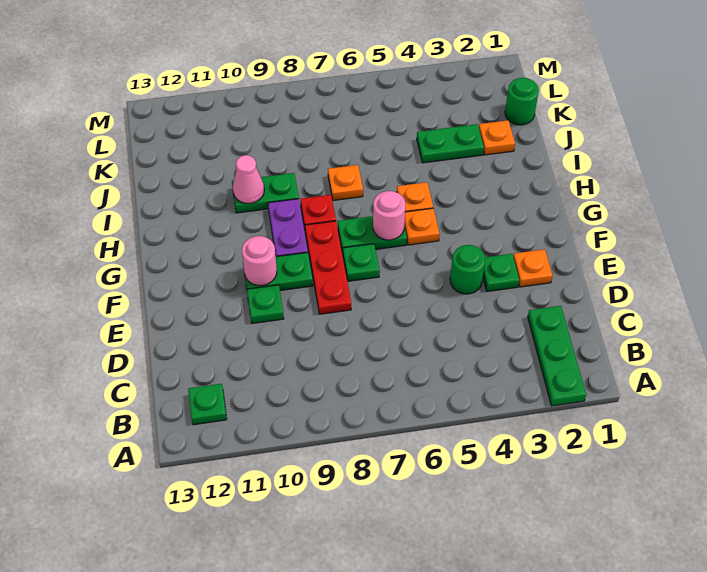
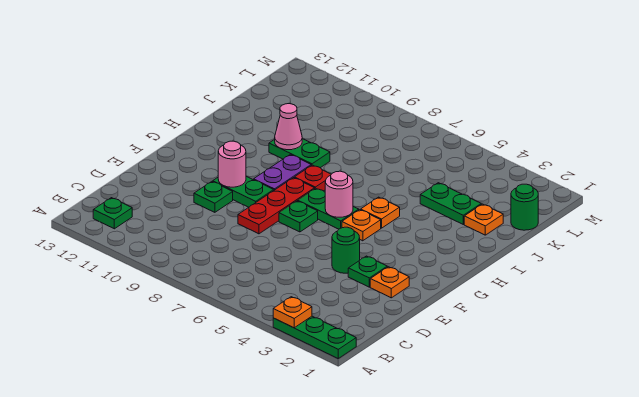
green 1x3 plate [528,306,586,406] -> green 1x3 plate turned to [273,316,356,358]
orange 1x1 plate [328,165,363,200] -> orange 1x1 plate moved to [273,297,312,328]

